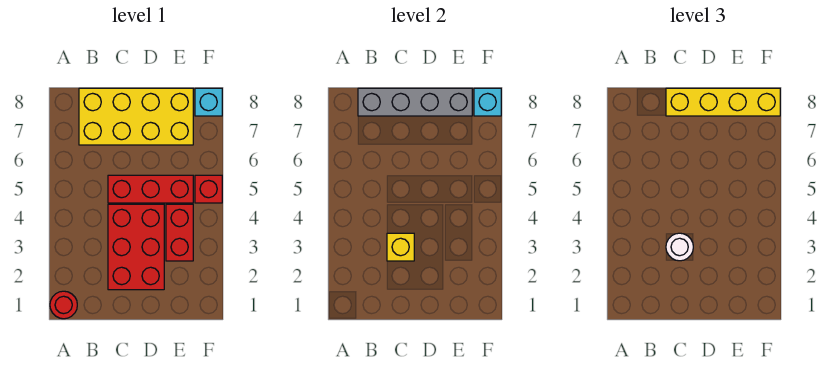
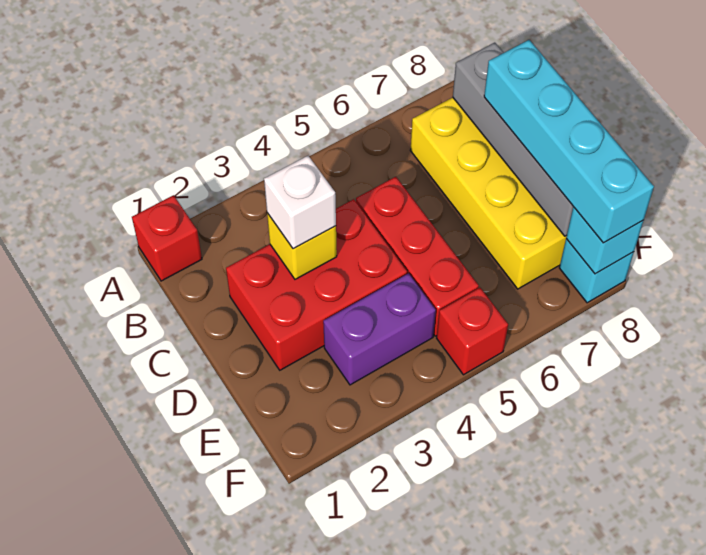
red 1x1 round brick [50,291,77,319] -> red 1x1 brick [132,195,202,281]
white 1x1 round brick [666,233,693,261] -> white 1x1 brick [264,156,336,249]
yellow 1x4 brick [666,88,780,116] -> cyan 1x4 brick [484,40,654,243]
red 1x2 brick [166,204,193,261] -> purple 1x2 brick [323,273,436,385]

